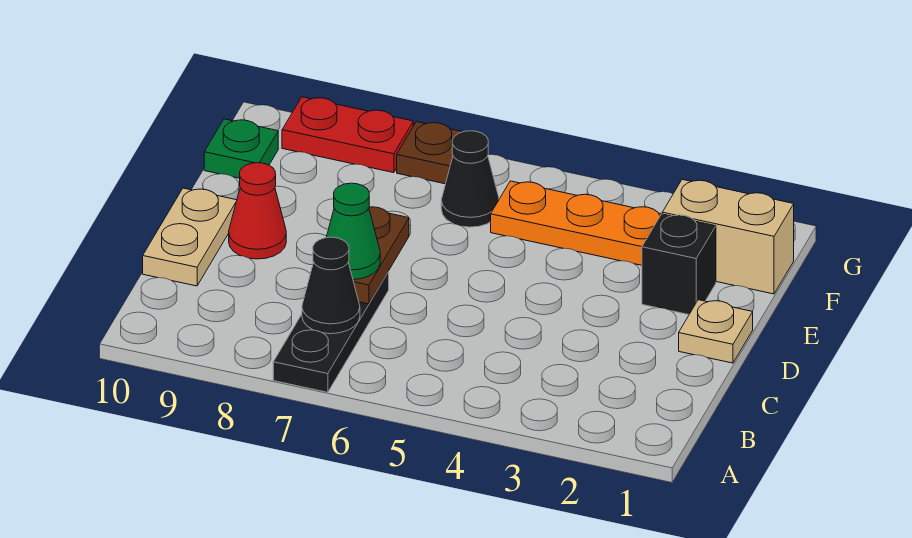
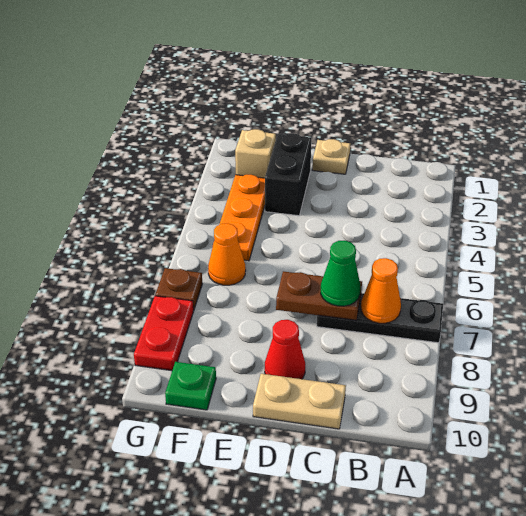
black 1x1 cone [302,237,360,334] -> orange 1x1 cone [361,258,401,323]
black 1x1 brick [642,214,716,315] -> black 1x2 brick [265,133,312,216]
tan 1x2 brick [662,179,794,294] -> tan 1x1 brick [235,129,276,178]
black 1x1 cone [441,131,499,227] -> orange 1x1 cone [208,223,246,285]

